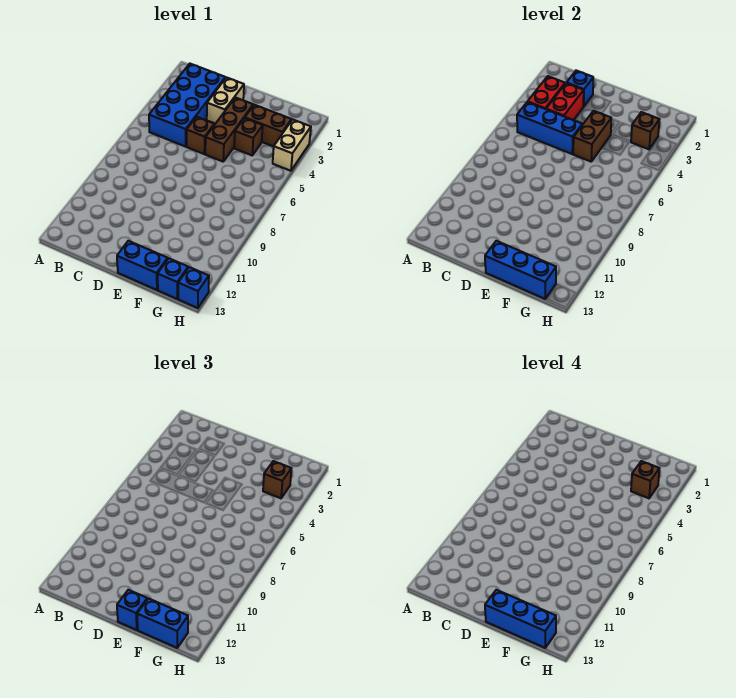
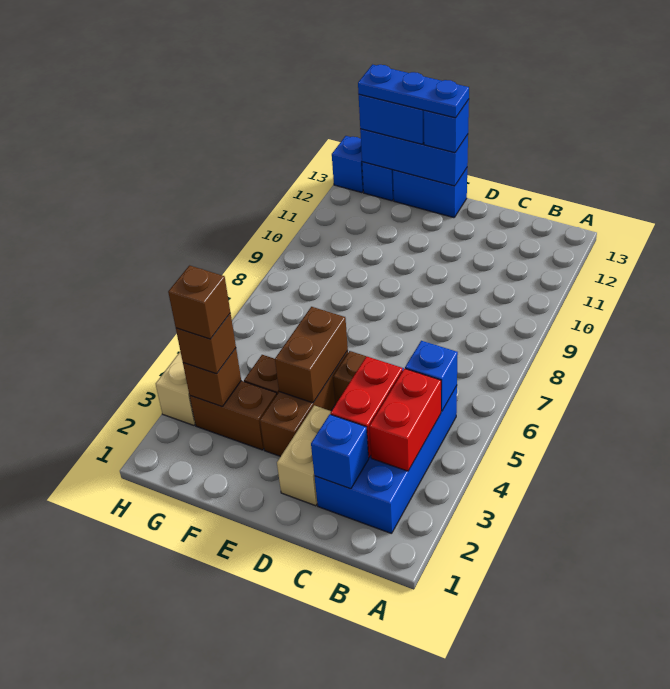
blue 1x3 brick [517,102,582,154] -> blue 1x1 brick [405,341,458,412]
blue 1x3 brick [485,590,556,648] -> blue 1x3 plate [358,65,469,118]

